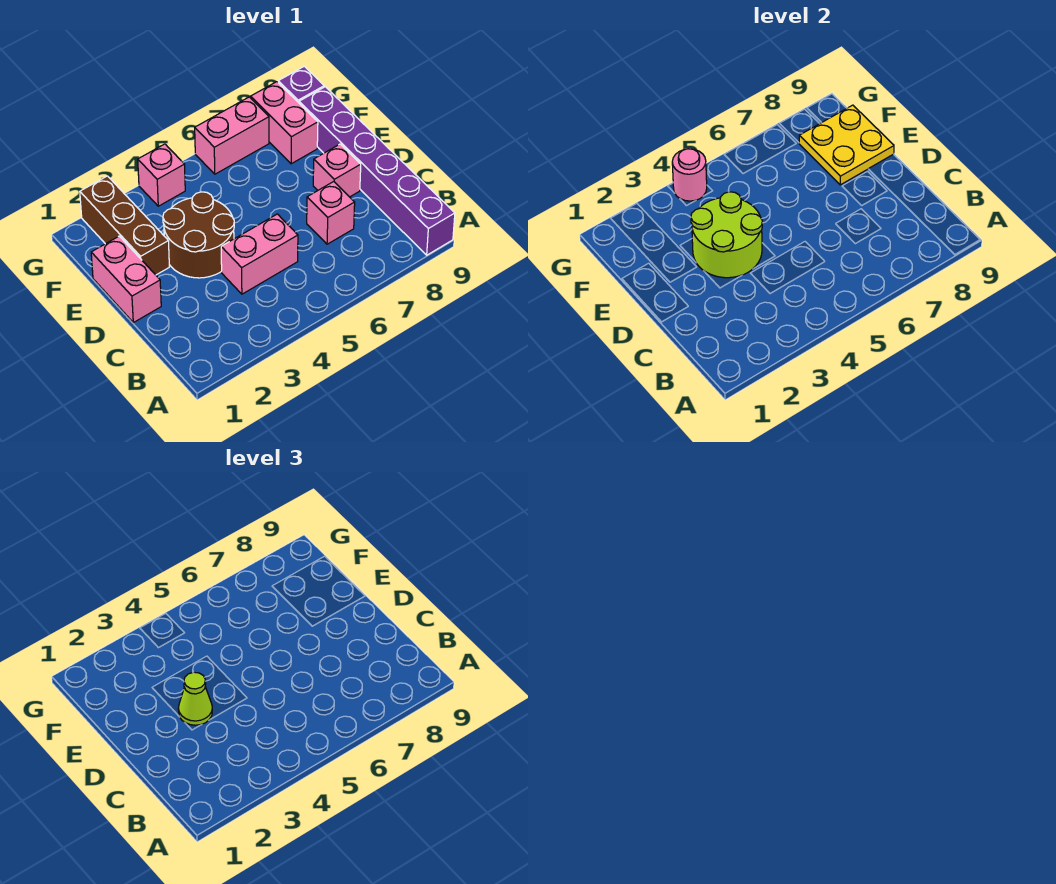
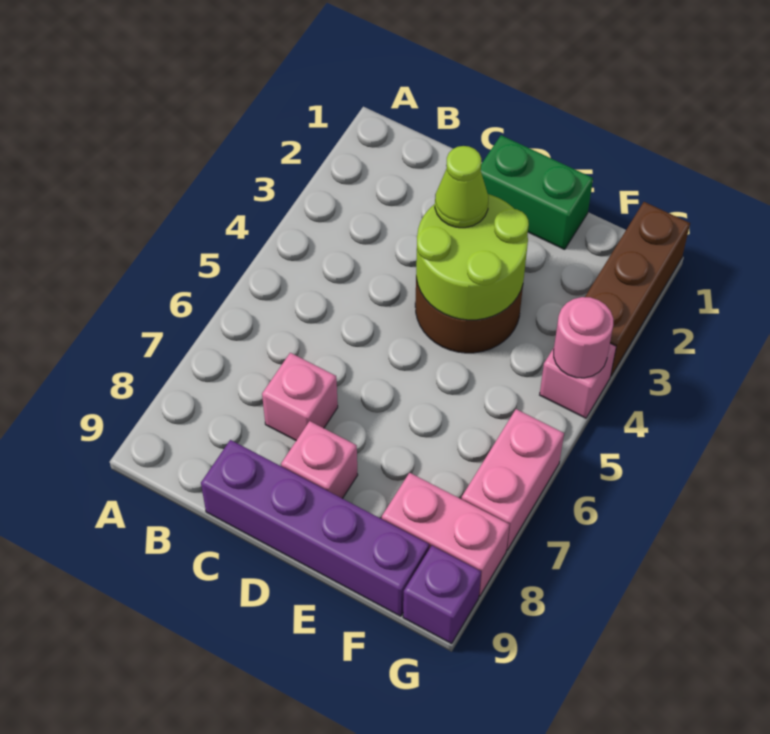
purple 1x6 brick [299,87,455,255] -> purple 1x4 brick [201,440,429,616]
pink 1x2 brick [221,214,298,294] -> none
pink 1x2 brick [91,236,161,323] -> green 1x2 brick [481,135,593,249]
brown 1x3 brick [80,176,169,275] -> brown 1x3 brick turned to [585,202,690,376]
yellow 2x2 plate [799,105,894,185] -> none

